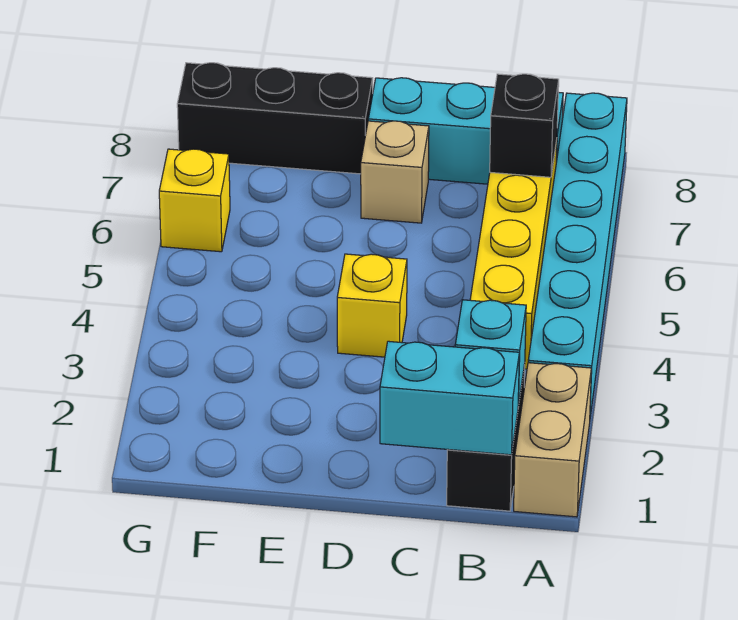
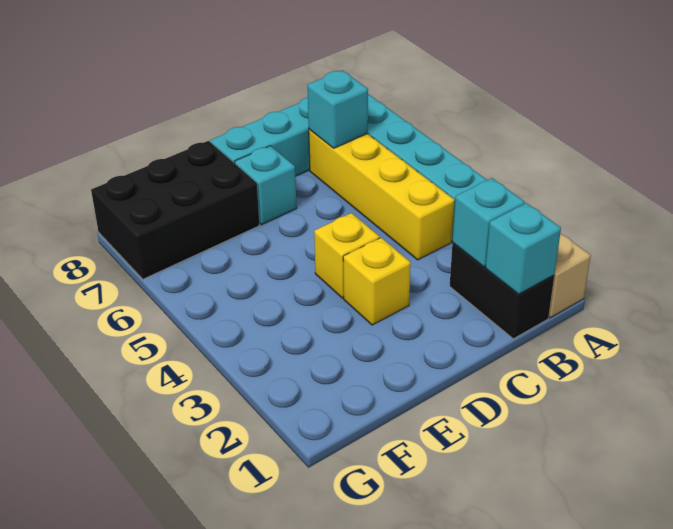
cyan 1x2 brick [380,341,519,455] -> cyan 1x1 brick [486,203,561,294]
black 1x1 brick [490,74,559,177] -> cyan 1x1 brick [307,70,368,148]
tan 1x1 brick [361,121,429,223] -> cyan 1x1 brick [235,146,297,225]
black 1x3 brick [177,63,373,174] -> black 2x3 brick [91,141,260,279]
yellow 1x1 brick [159,149,230,252] -> yellow 1x1 brick moved to [343,238,411,325]

